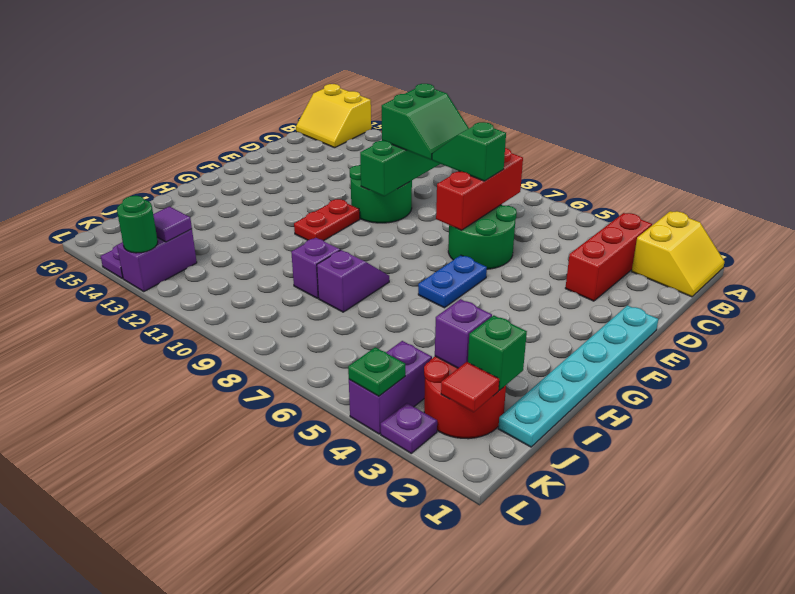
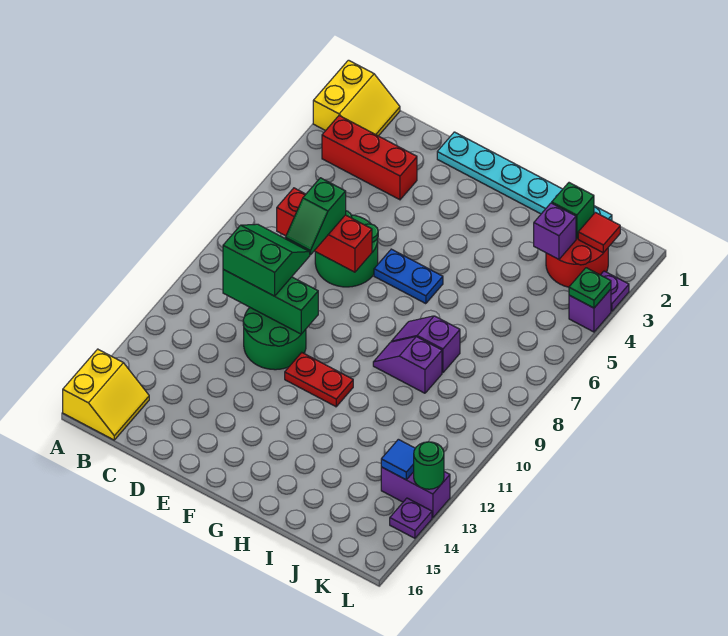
yellow 2x2 slope [632,211,725,297] -> yellow 2x2 slope turned to [313,60,400,136]
purple 1x2 brick [349,341,432,434] -> purple 1x1 brick [569,289,611,332]
purple 1x1 tile [153,206,192,242] -> blue 1x1 tile [381,439,415,480]

